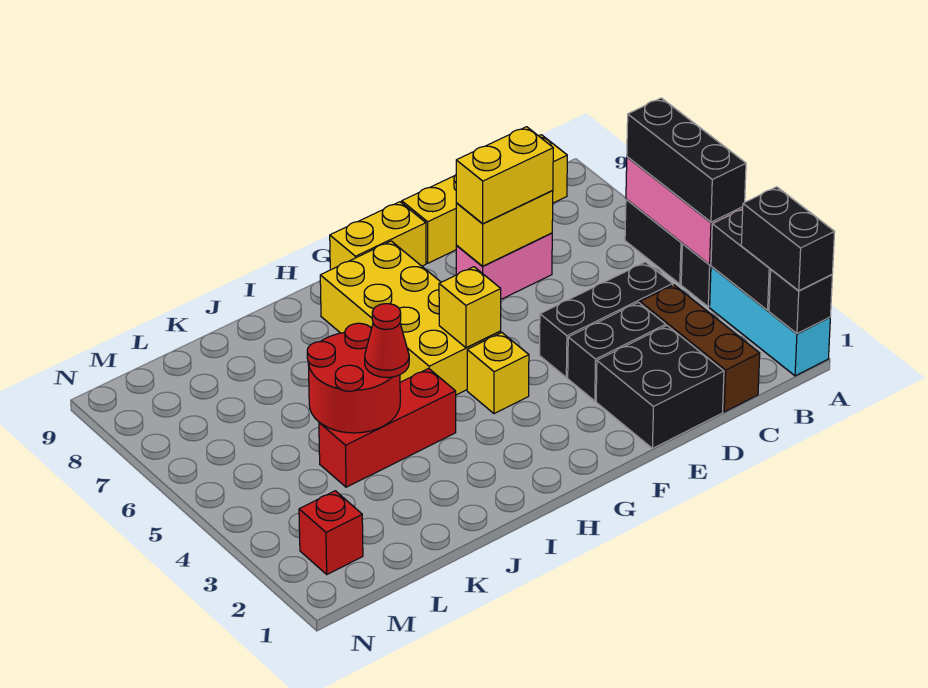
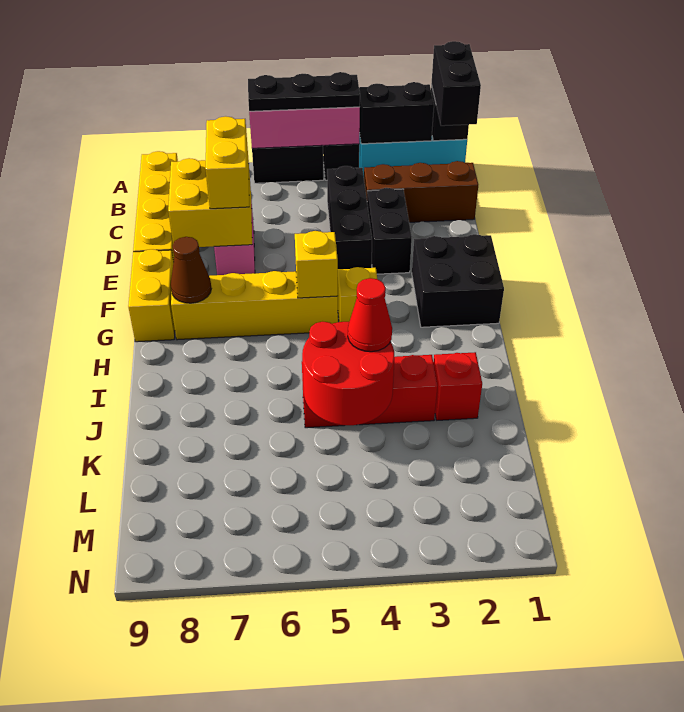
black 1x2 brick [741,187,835,291] -> black 1x2 brick turned to [431,41,481,126]
black 1x3 brick [627,98,746,222] -> black 1x3 plate [248,72,360,111]
black 2x2 brick [596,326,724,448] -> black 2x2 brick moved to [412,234,504,327]
yellow 1x2 brick [456,191,553,266] -> yellow 2x2 brick [168,158,252,247]
yellow 2x4 brick [320,241,501,395] -> yellow 1x4 brick [171,271,338,340]
none -> brown 1x1 cone [171,237,211,303]
red 1x3 brick [319,369,456,487] -> red 1x3 brick turned to [302,355,437,428]
red 1x1 brick [299,491,363,574] -> red 1x1 brick moved to [433,352,482,420]

